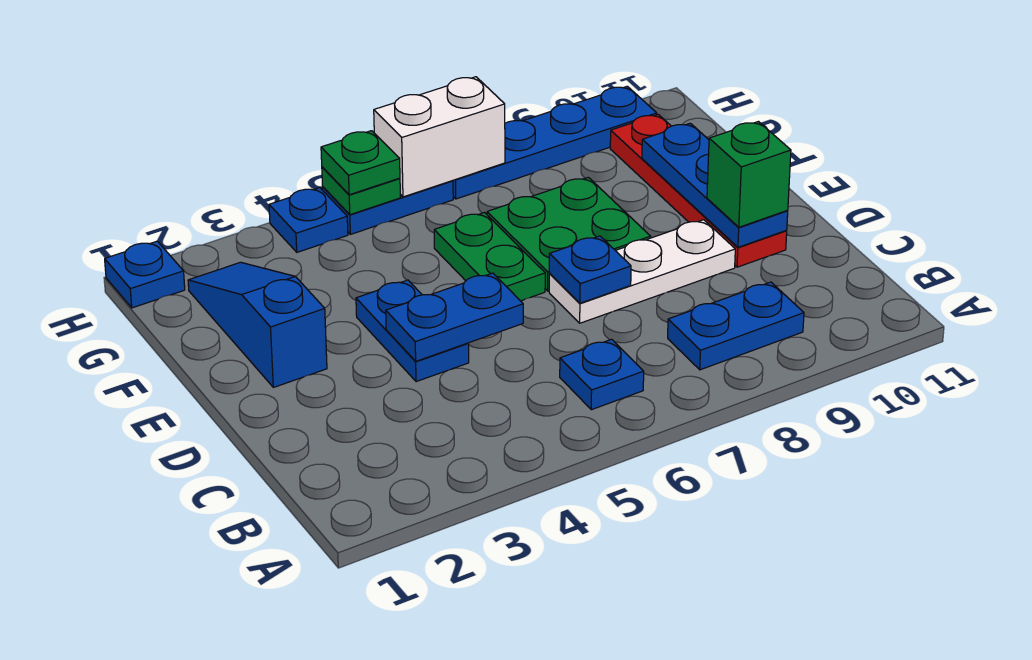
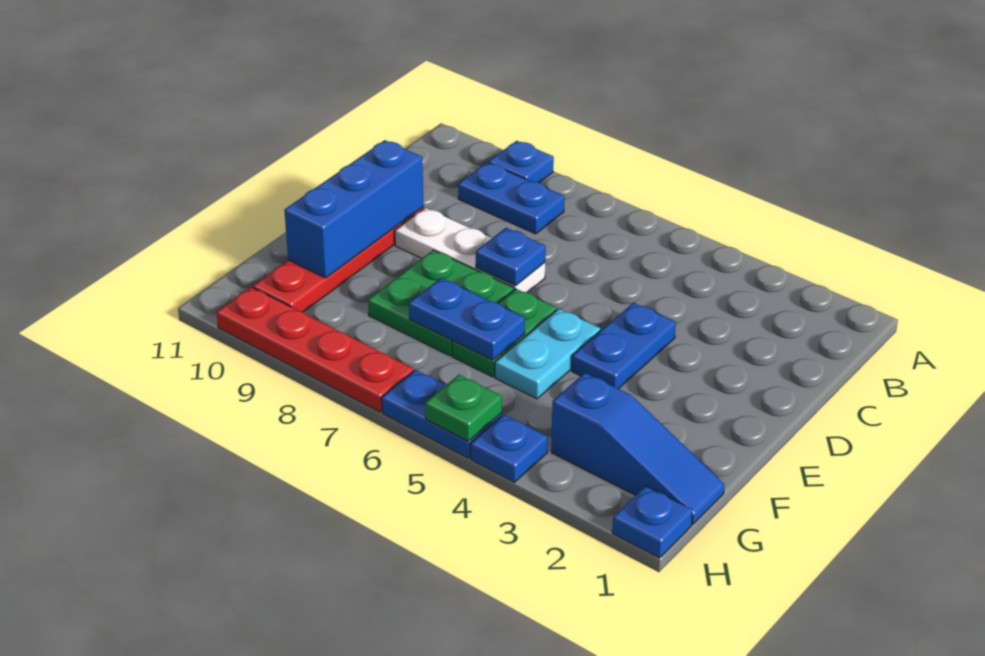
blue 1x1 plate [560,339,644,410] -> blue 1x1 plate moved to [488,141,554,183]
blue 1x2 plate [386,273,523,361] -> blue 1x2 plate moved to [409,278,525,360]
blue 1x3 plate [642,123,788,247] -> blue 1x3 brick [284,140,424,278]
green 1x1 brick [707,122,791,227] -> none
blue 1x3 slope [188,262,327,387] -> blue 1x3 slope turned to [551,373,724,524]
none -> cyan 1x2 plate [495,309,600,399]
green 1x1 plate [321,131,400,195] -> none
white 1x2 brick [374,77,505,197] -> none
blue 1x4 plate [453,86,657,199] -> red 1x4 plate [216,287,414,412]

